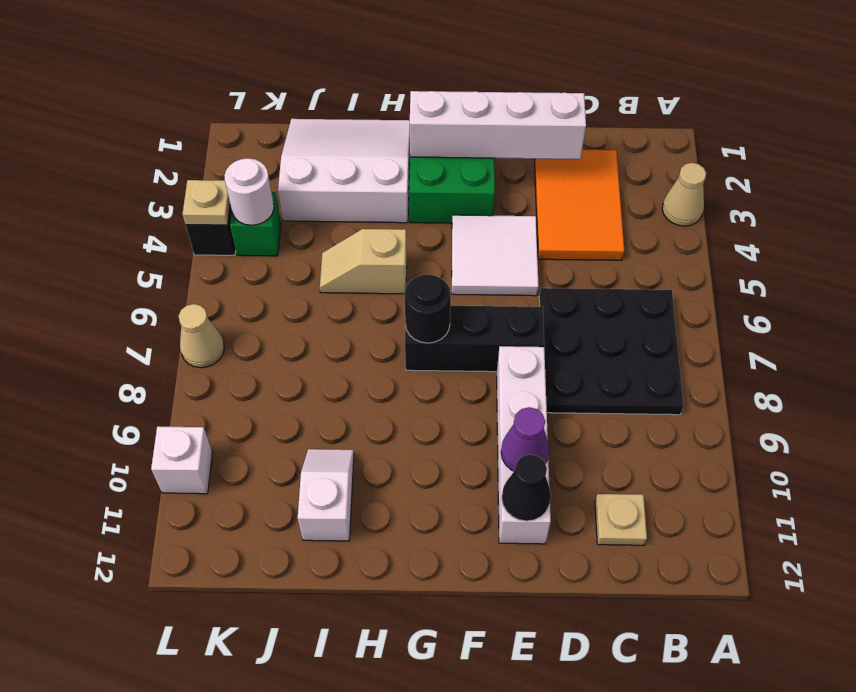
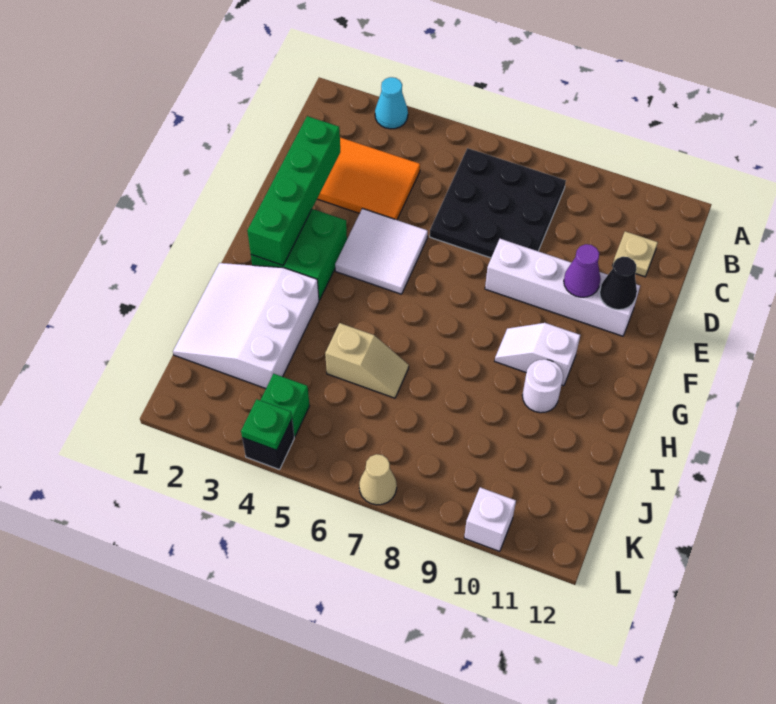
tan 1x1 cone [662,163,706,226] -> cyan 1x1 cone [375,77,408,129]
white 1x4 brick [410,91,586,159] -> green 1x4 brick [247,116,340,265]
black 1x3 brick [405,306,544,372] -> none
black 1x1 round brick [404,275,451,343] -> none
tan 1x2 slope [320,229,407,294] -> tan 1x2 slope turned to [325,323,409,398]
white 1x2 slope [298,449,354,541] -> white 1x2 slope moved to [495,323,580,386]
white 1x1 round brick [224,158,274,225] -> white 1x1 round brick moved to [522,359,563,413]
tan 1x1 plate [183,180,230,225] -> green 1x1 plate [241,399,292,450]

